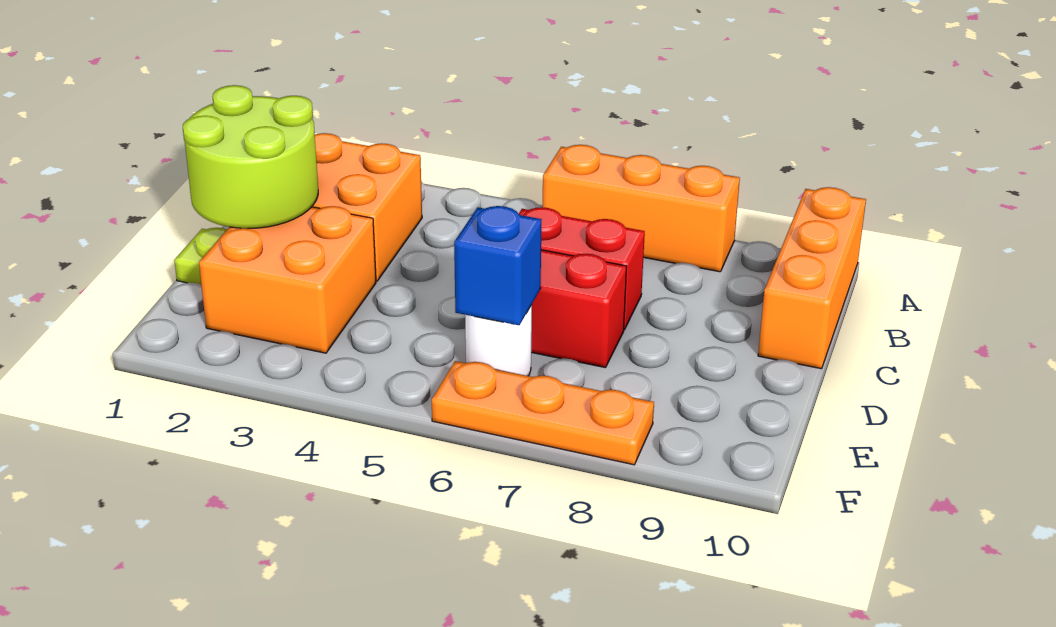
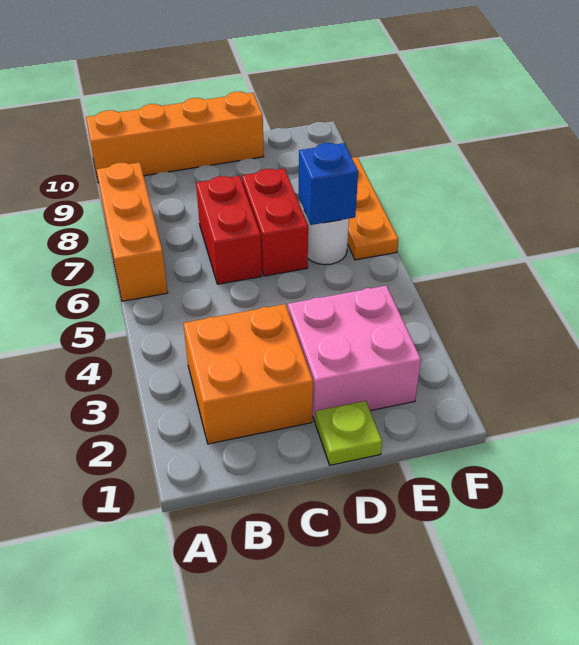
orange 1x3 brick [758,187,866,369] -> orange 1x4 brick [86,92,264,183]
lime 2x2 round brick [183,85,318,229] -> none
orange 2x2 brick [199,206,376,353] -> pink 2x2 brick [288,286,421,422]

